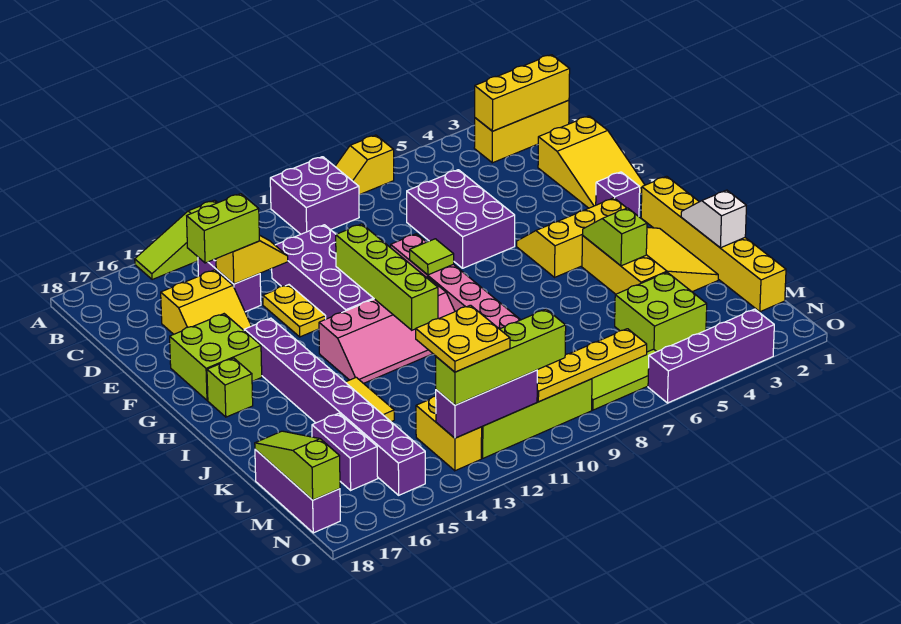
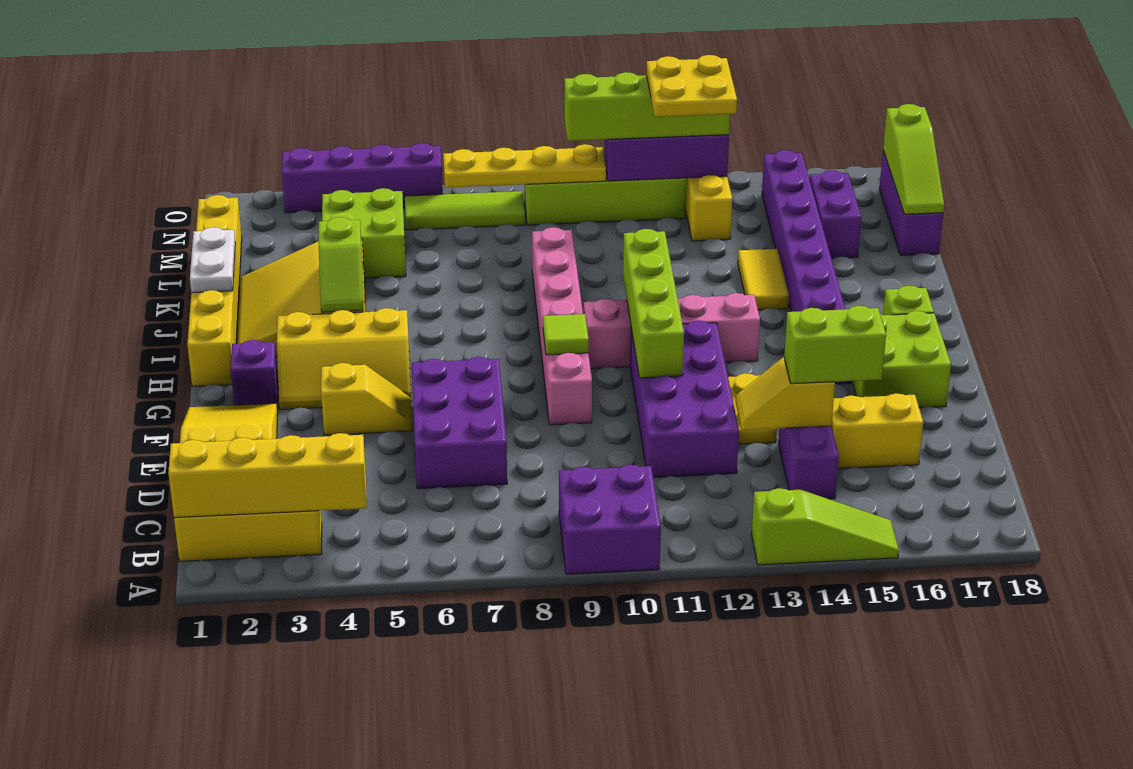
yellow 1x2 slope [335,135,394,195] -> yellow 1x2 slope moved to [321,363,412,435]
yellow 1x3 brick [475,55,570,131] -> yellow 1x4 brick [168,433,367,518]
white 1x2 slope [681,190,746,248] -> white 1x2 plate [190,227,235,293]

